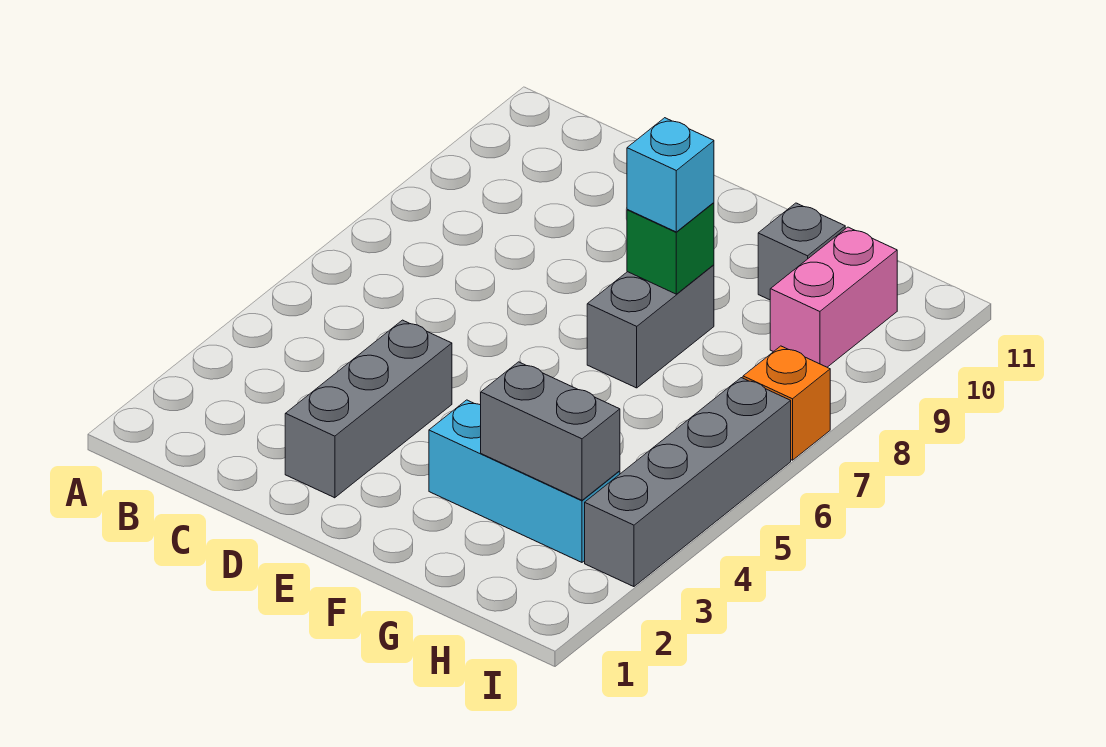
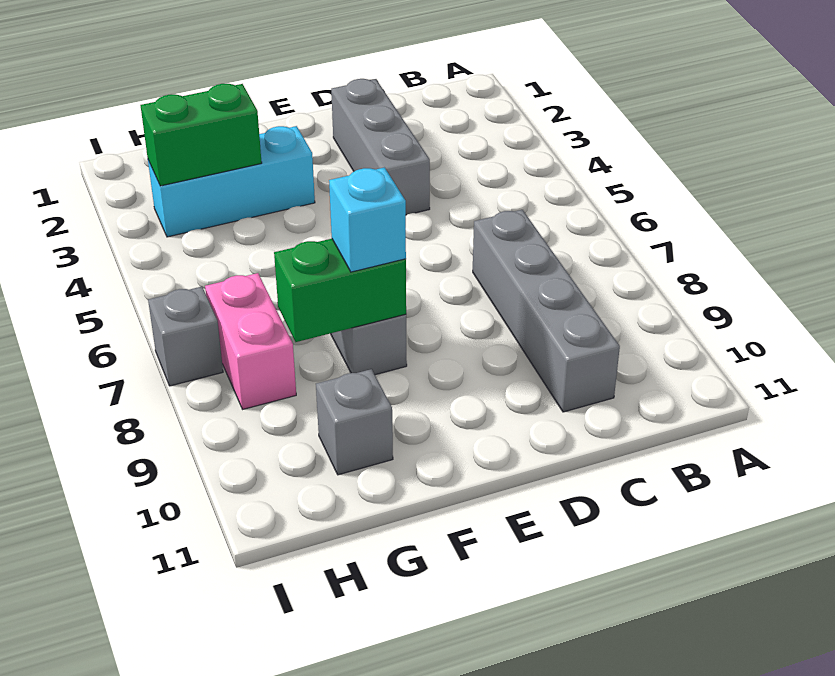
green 1x1 brick [627,203,714,294] -> green 1x2 brick [274,239,406,342]
grey 1x2 brick [481,362,620,500] -> green 1x2 brick [141,84,262,186]
pink 1x2 brick [770,227,897,367] -> pink 1x2 brick moved to [205,273,296,409]
grey 1x4 brick [585,378,791,587] -> grey 1x4 brick moved to [473,210,620,412]
orange 1x1 brick [743,346,830,460] -> grey 1x1 brick [148,287,223,386]

